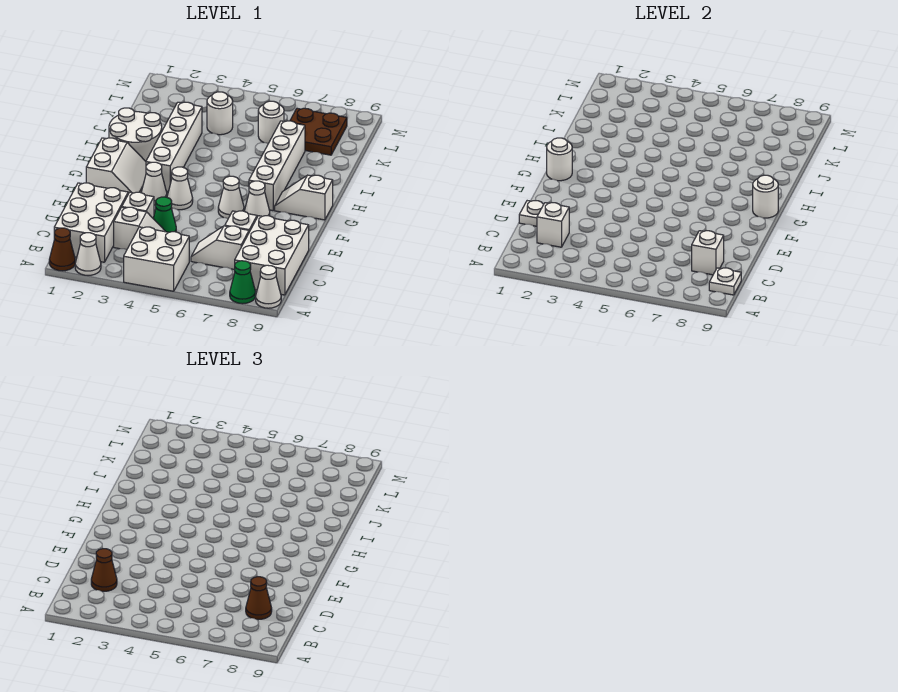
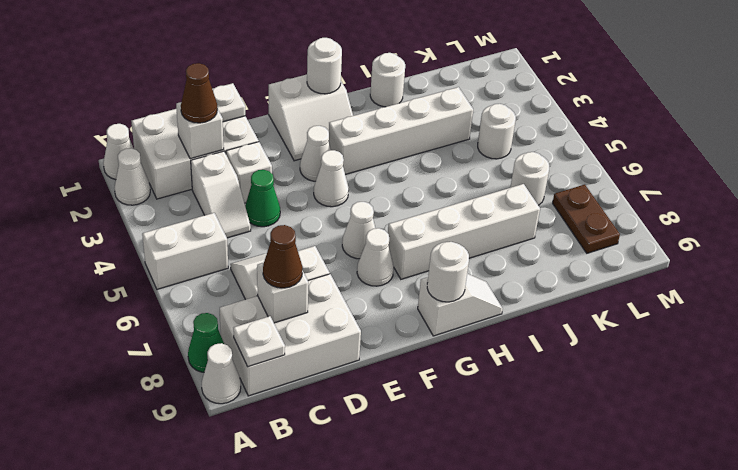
brown 1x1 cone [49,228,75,271] -> white 1x1 cone [103,124,134,180]
white 2x2 brick [124,227,189,291] -> white 1x2 brick [142,213,228,289]
white 1x2 slope [275,175,333,220] -> white 1x2 slope turned to [418,274,503,336]
white 2x2 round brick [109,108,162,161] -> white 1x1 round brick [370,53,405,107]
brown 2x2 plate [290,108,347,155] -> brown 1x2 plate [553,185,620,253]

